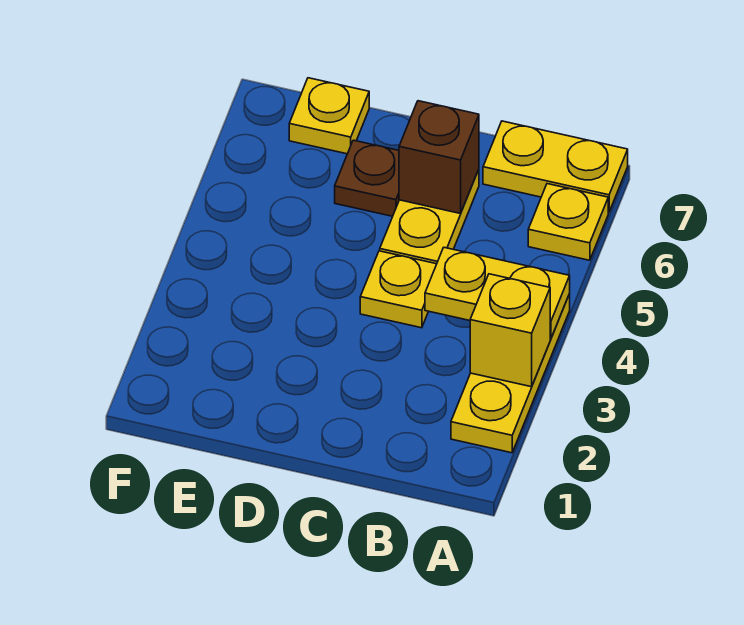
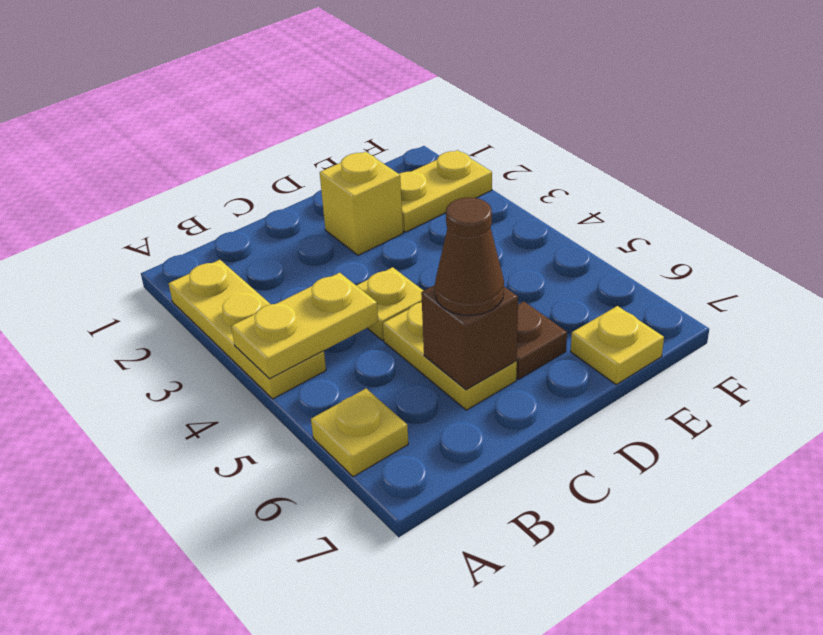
yellow 1x1 brick [470,274,550,387] -> yellow 1x1 brick moved to [320,152,403,255]
yellow 1x2 plate [483,121,628,212] -> yellow 1x2 plate moved to [400,150,492,232]
none -> brown 1x1 cone [435,198,504,315]

